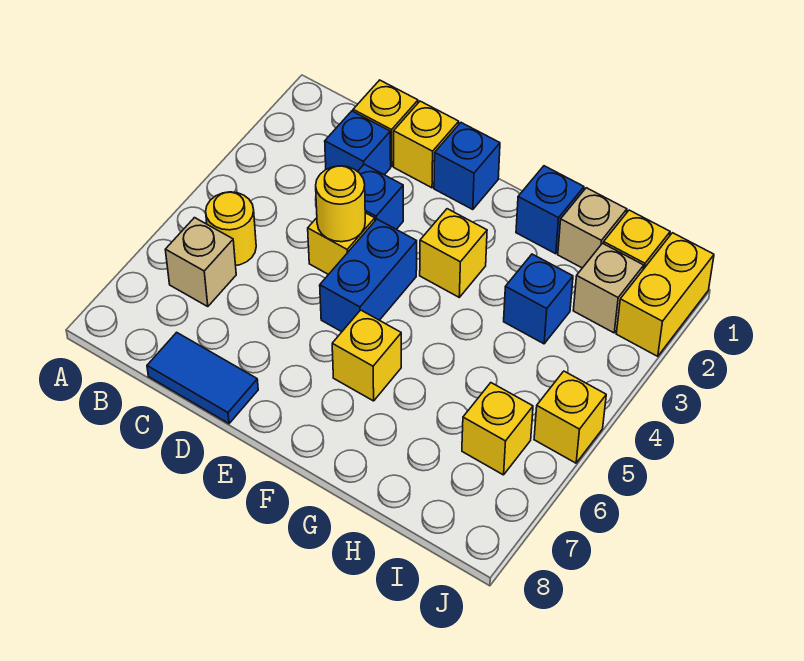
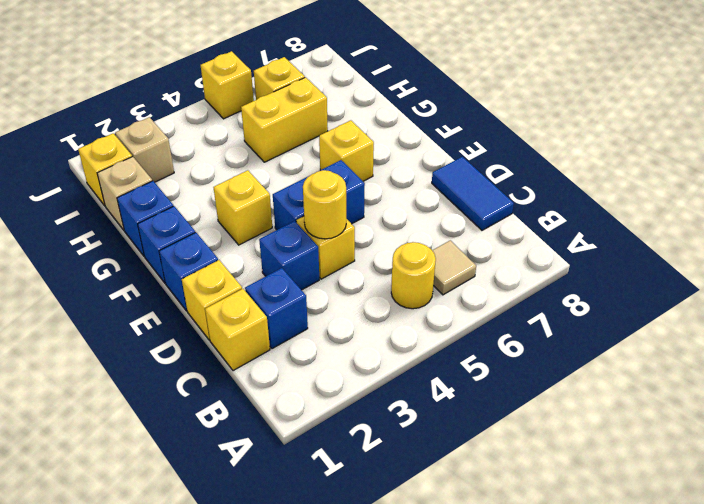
tan 1x1 brick [165,218,236,307] -> tan 1x1 tile [432,240,476,295]
blue 1x1 brick [504,254,573,344] -> blue 1x1 brick moved to [138,206,195,283]
yellow 1x2 brick [616,233,714,356] -> yellow 1x2 brick moved to [241,77,328,162]

